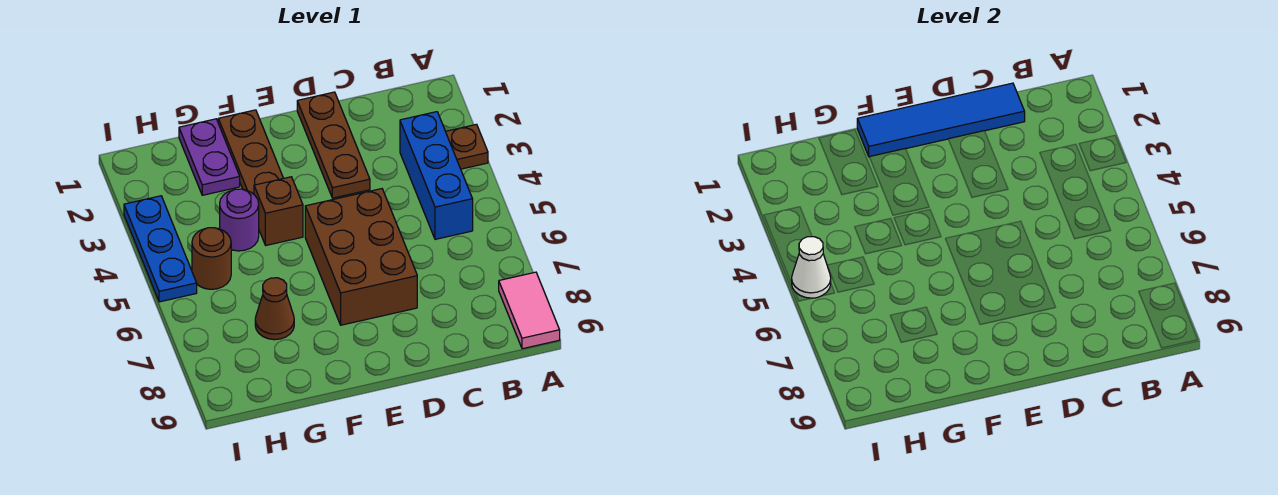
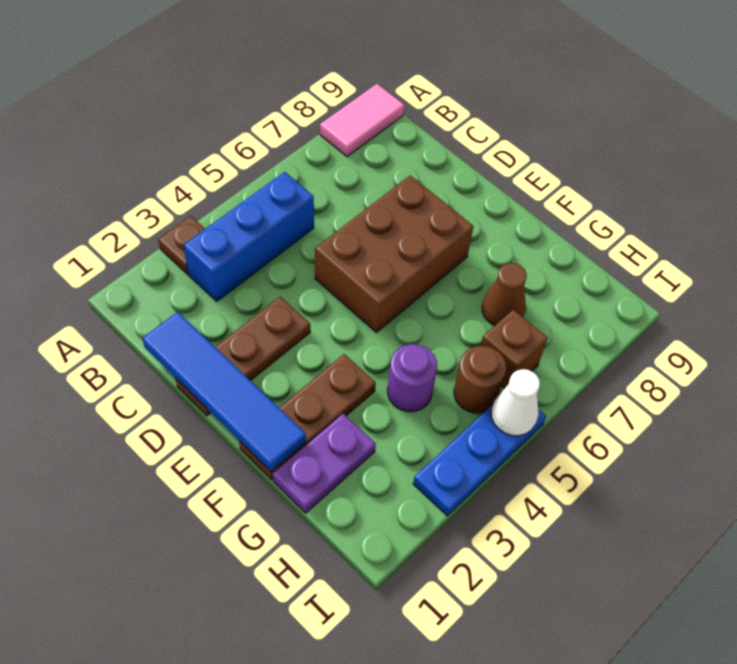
brown 1x1 brick [254,177,303,245] -> brown 1x1 brick moved to [481,310,548,389]

